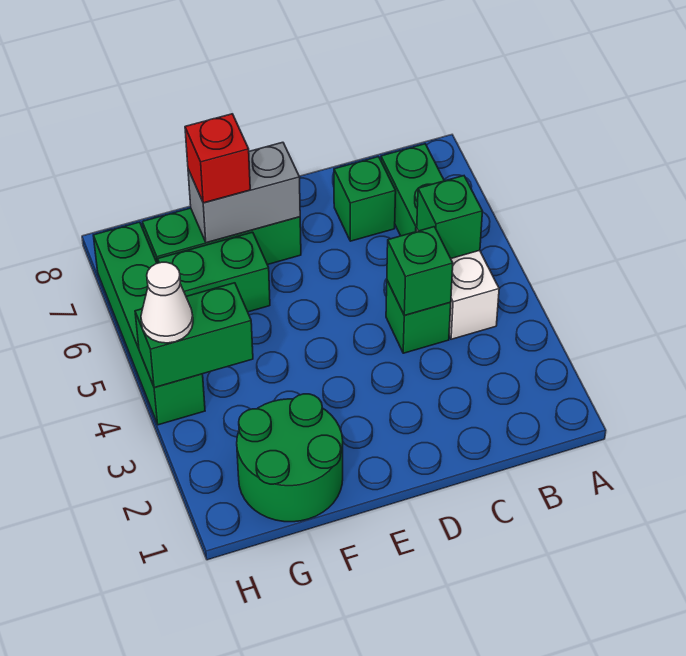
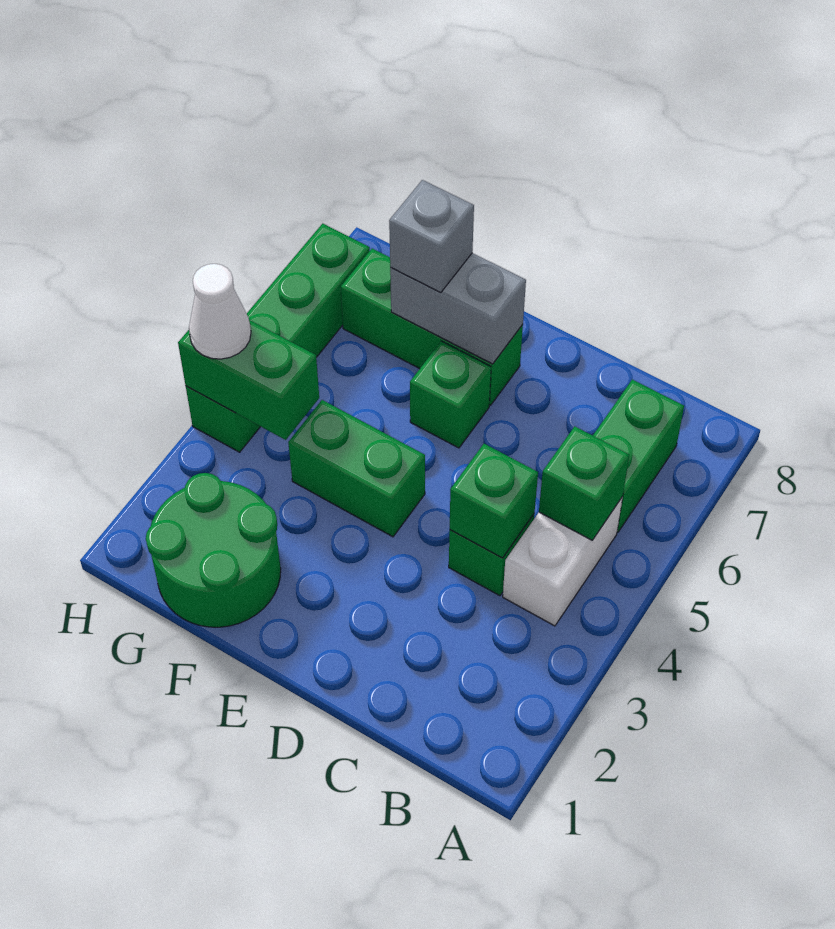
green 1x1 brick [334,157,396,241] -> green 1x1 brick moved to [410,341,491,448]
green 1x2 brick [158,232,270,312] -> green 1x2 brick moved to [288,400,425,537]
red 1x1 brick [185,114,250,203] -> grey 1x1 brick [389,180,474,293]

